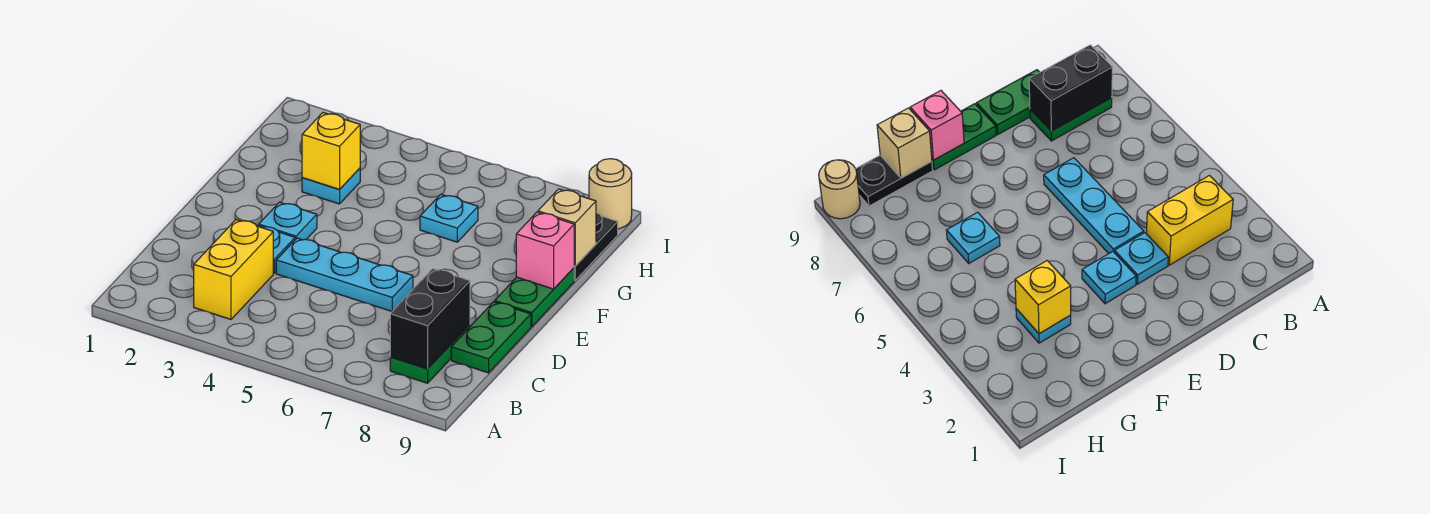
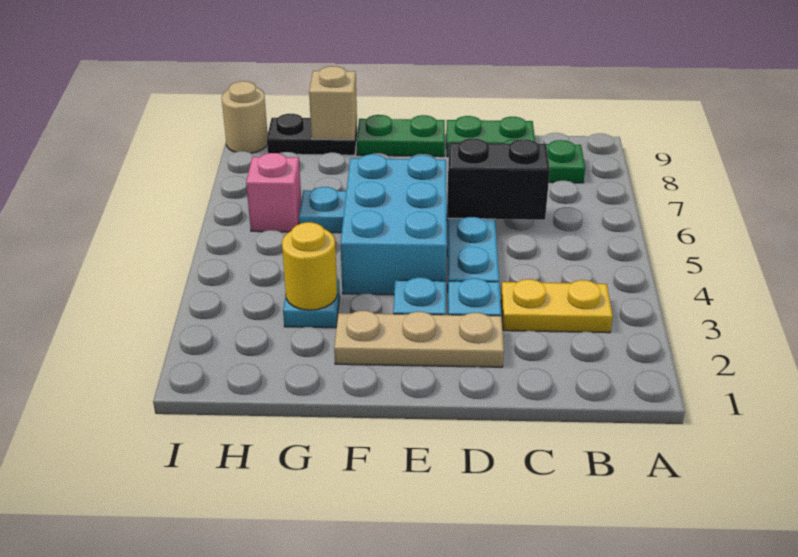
yellow 1x2 brick [194,219,273,319] -> yellow 1x2 plate [501,279,613,333]
black 1x2 brick [390,269,470,369] -> black 1x2 brick moved to [448,138,550,220]
none -> tan 1x3 plate [334,311,504,367]
none -> cyan 2x3 brick [341,154,447,295]
pink 1x1 brick [516,212,574,289] -> pink 1x1 brick moved to [246,153,301,232]
yellow 1x1 brick [302,113,360,189] -> yellow 1x1 round brick [282,222,337,310]

